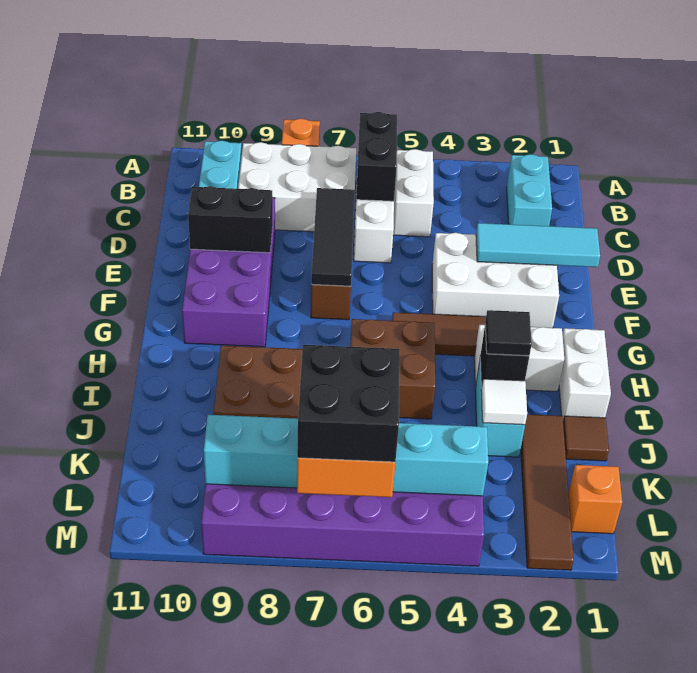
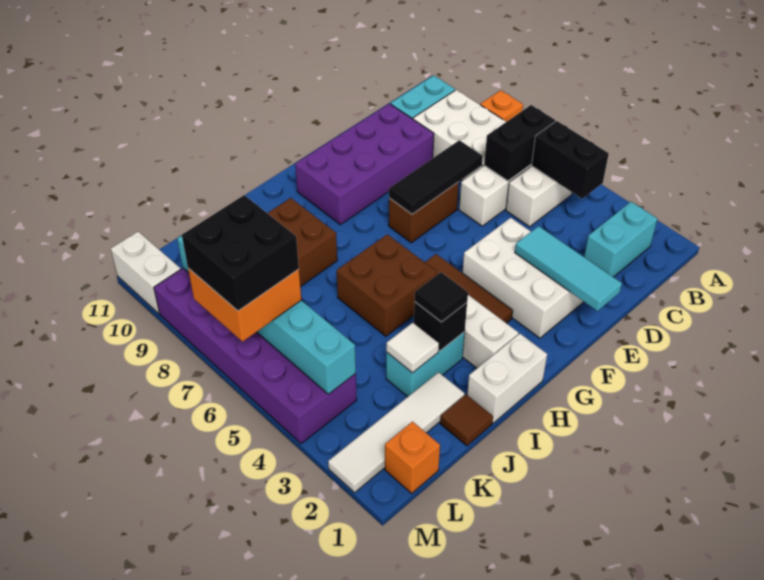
black 1x2 brick [188,186,273,253] -> black 1x2 brick moved to [532,121,609,199]
brown 1x4 tile [521,414,574,570] -> white 1x4 tile [328,372,465,493]
none -> white 1x2 brick [111,232,181,314]

